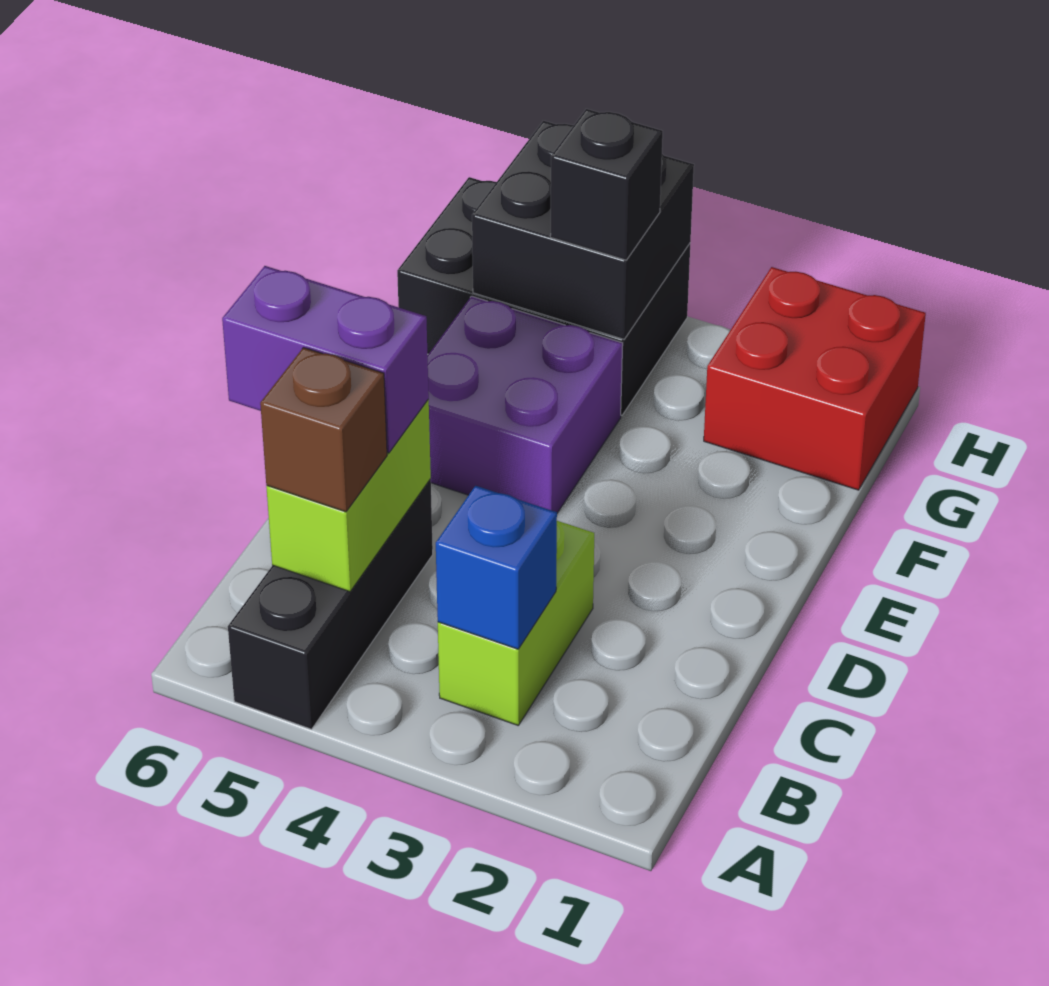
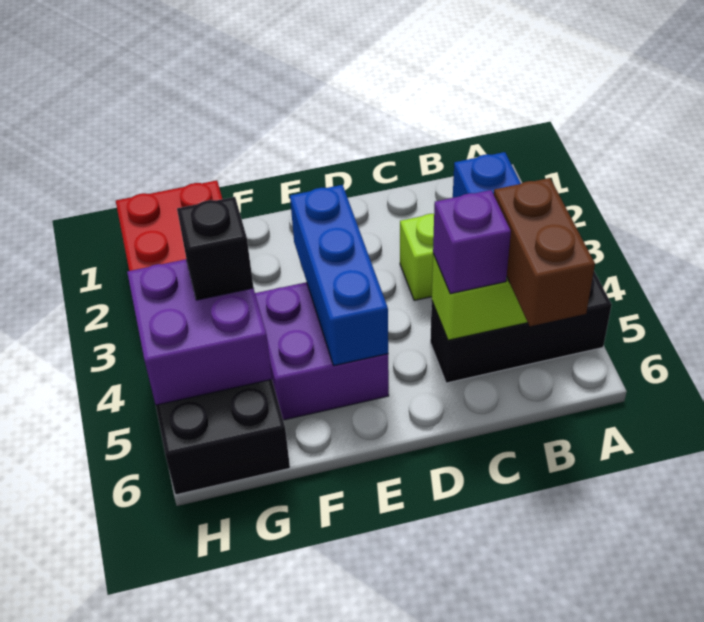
brown 1x1 brick [260,348,387,512] -> brown 1x2 brick [494,178,595,326]
purple 1x2 brick [222,266,429,453] -> purple 1x1 brick [433,190,511,294]
none -> blue 1x3 brick [290,185,388,366]
black 2x2 brick [472,121,694,339] -> purple 2x2 brick [127,259,272,405]

